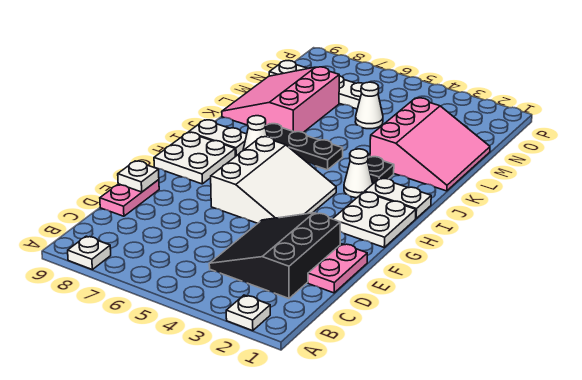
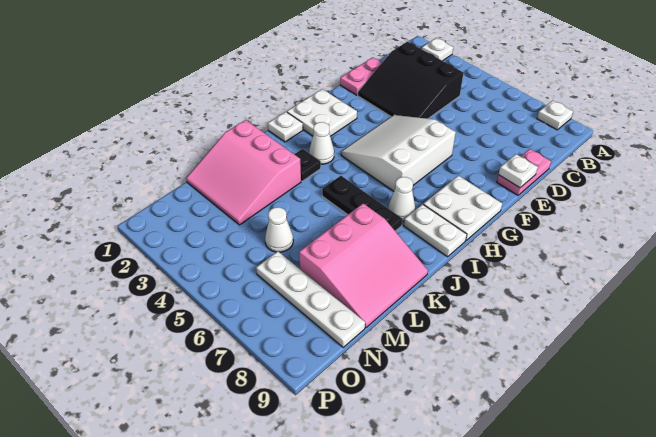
black 3x3 slope [209,213,341,298] -> black 3x3 slope turned to [358,42,463,119]
white 1x2 plate [365,178,431,218] -> white 1x1 plate [268,112,303,142]
pink 3x3 slope [370,98,490,191] -> pink 3x3 slope turned to [186,120,301,225]

